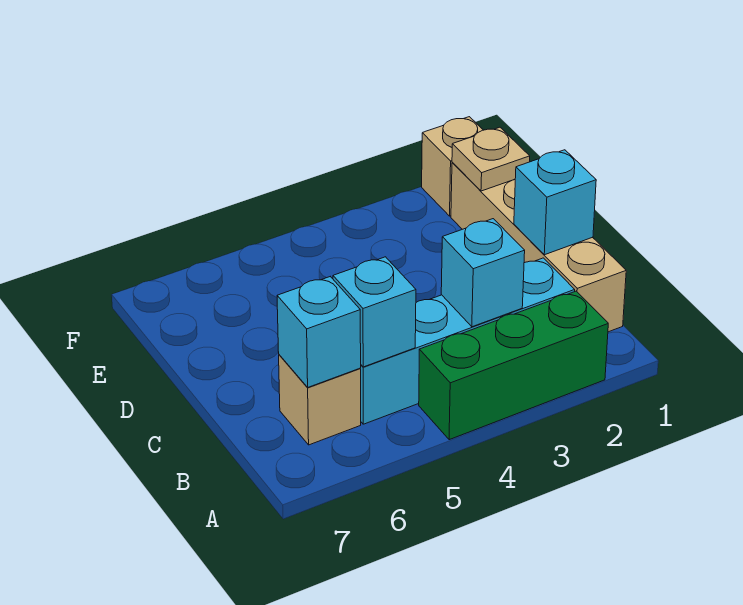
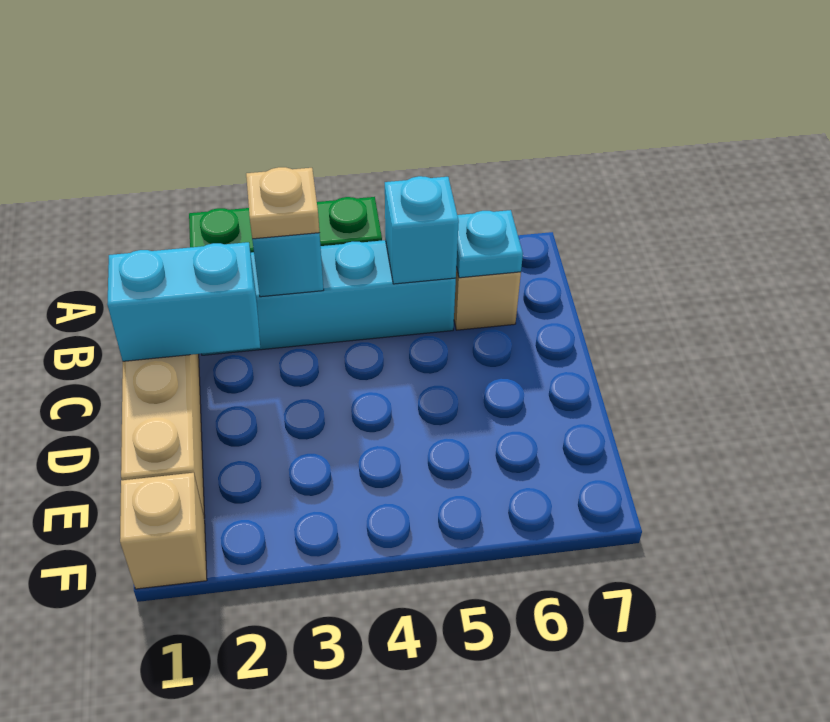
cyan 1x1 brick [277,277,361,387] -> cyan 1x1 plate [456,210,523,278]
cyan 1x1 brick [514,150,596,255] -> cyan 1x2 brick [107,242,260,361]
tan 1x1 plate [452,127,530,191] -> tan 1x1 plate moved to [246,167,319,239]

